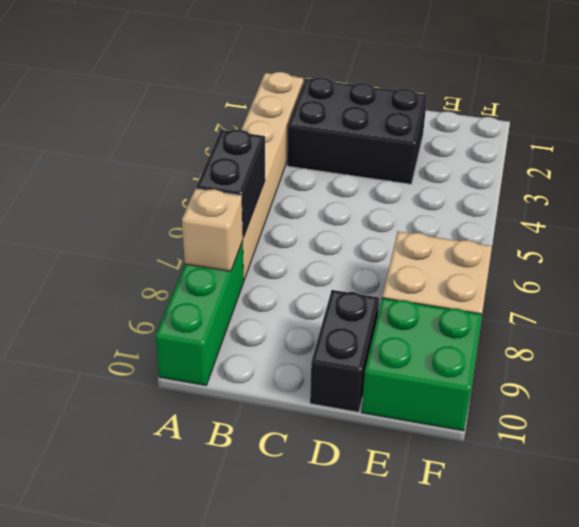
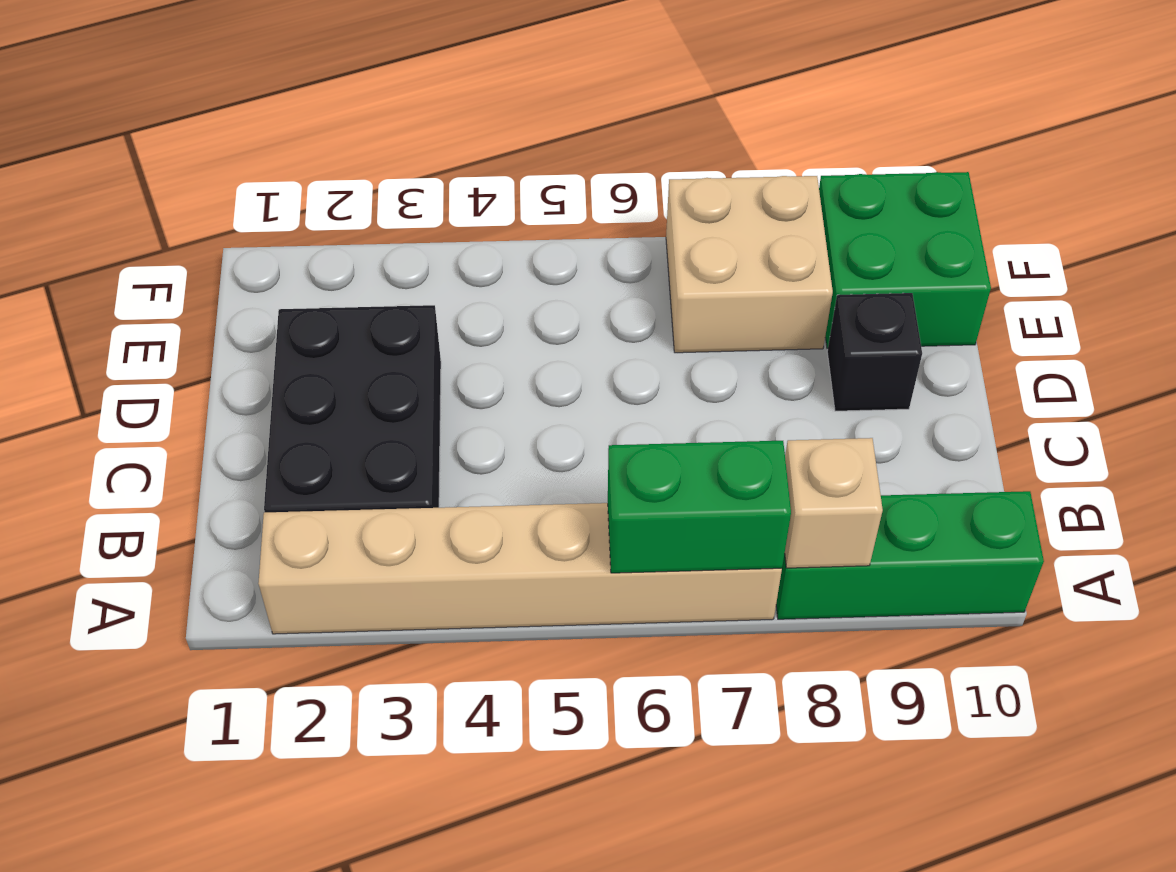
black 1x2 brick [196,130,265,238] -> green 1x2 brick [608,441,791,573]
black 1x2 brick [310,290,379,412] -> black 1x1 brick [827,293,922,411]

